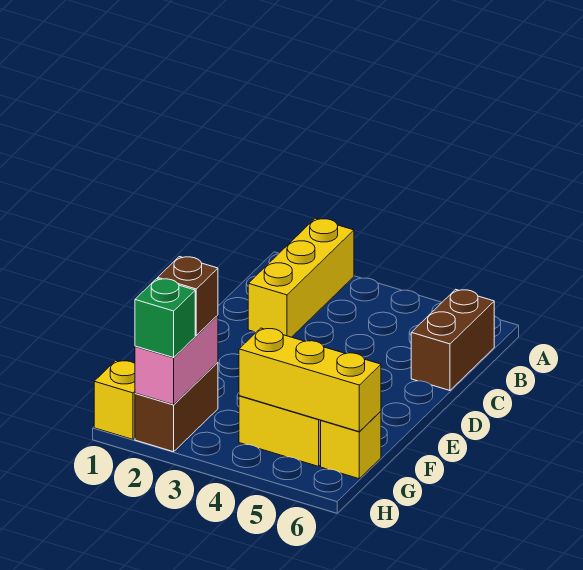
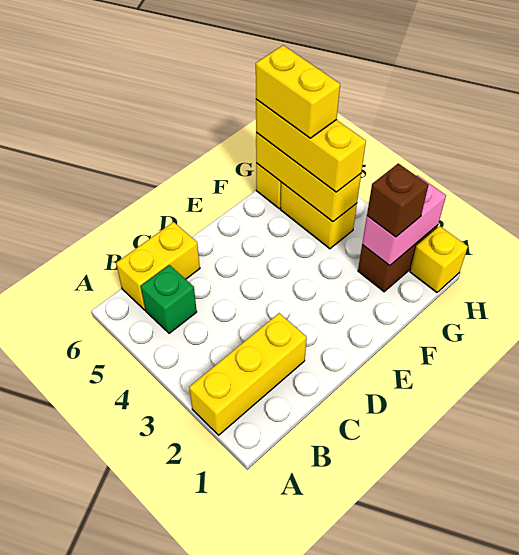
brown 1x2 brick [411,289,494,390] -> yellow 1x2 brick [116,222,200,310]
none -> yellow 1x3 brick [256,99,366,192]
none -> yellow 1x2 brick [256,45,340,138]
green 1x1 brick [135,279,195,358] -> green 1x1 brick moved to [141,265,197,333]

